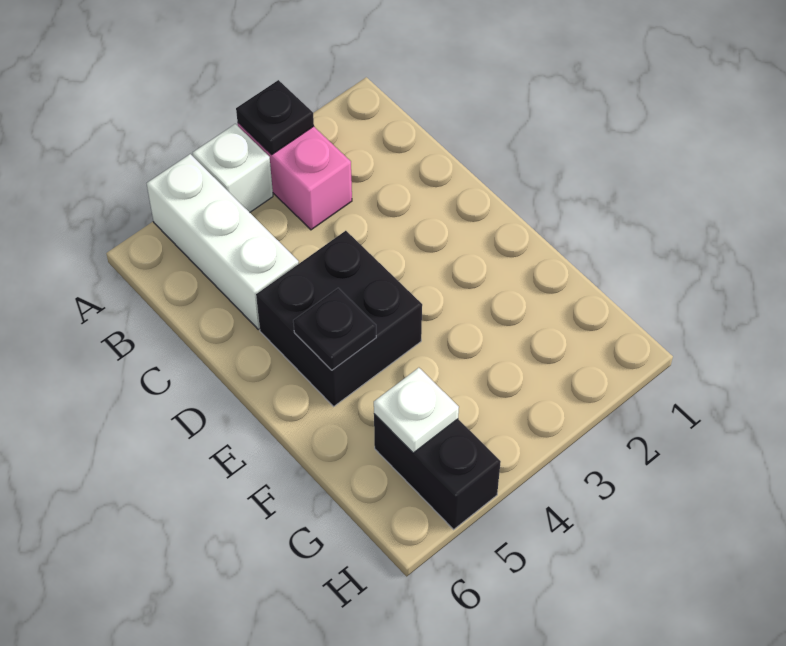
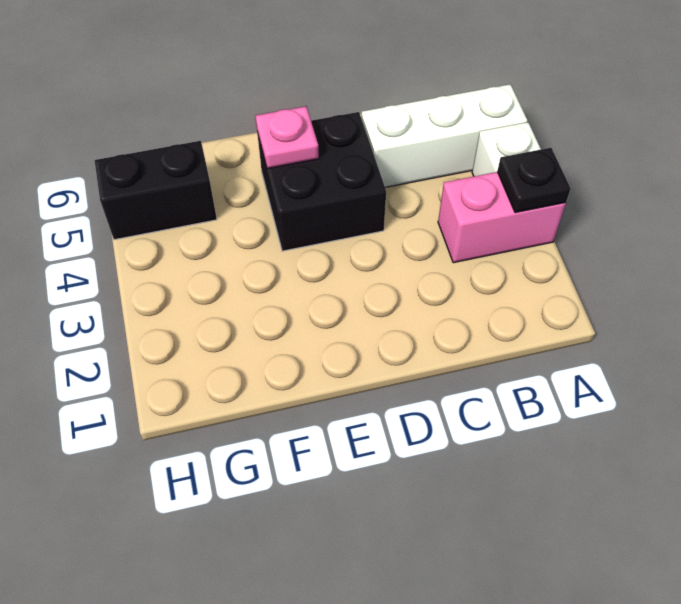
black 1x1 plate [293,288,376,370] -> pink 1x1 plate [256,106,319,169]
white 1x1 plate [374,368,459,453] -> none

